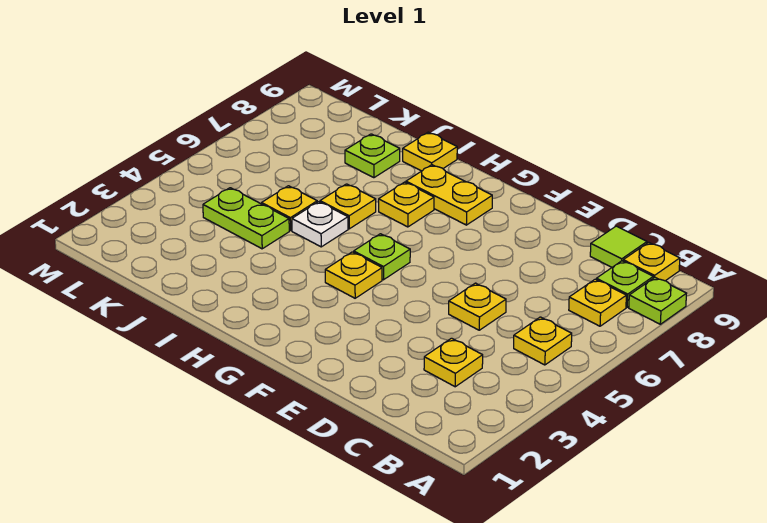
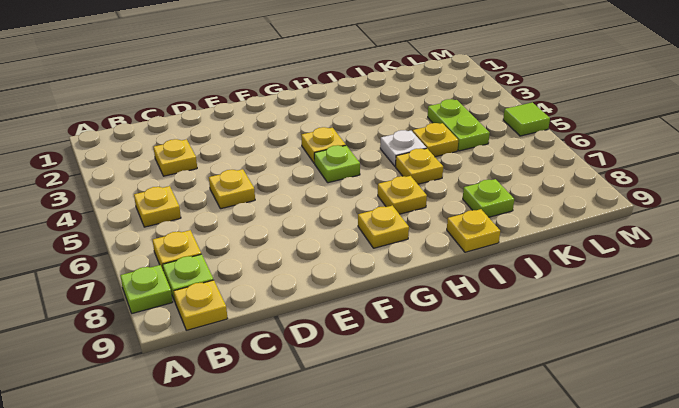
lime 1x1 tile [590,226,647,267] -> lime 1x1 tile moved to [503,102,550,136]
yellow 1x2 plate [406,165,492,225] -> yellow 1x1 plate [358,205,409,248]
lime 1x2 plate [203,188,289,249] -> lime 1x2 plate turned to [428,99,490,151]

